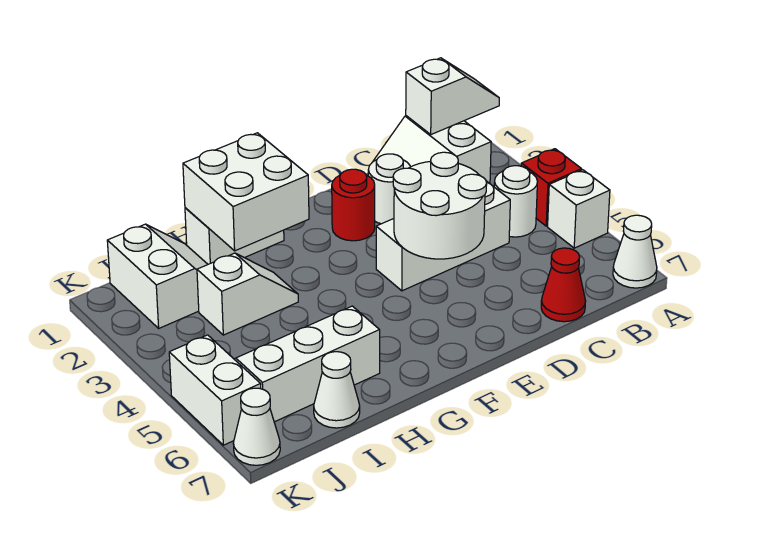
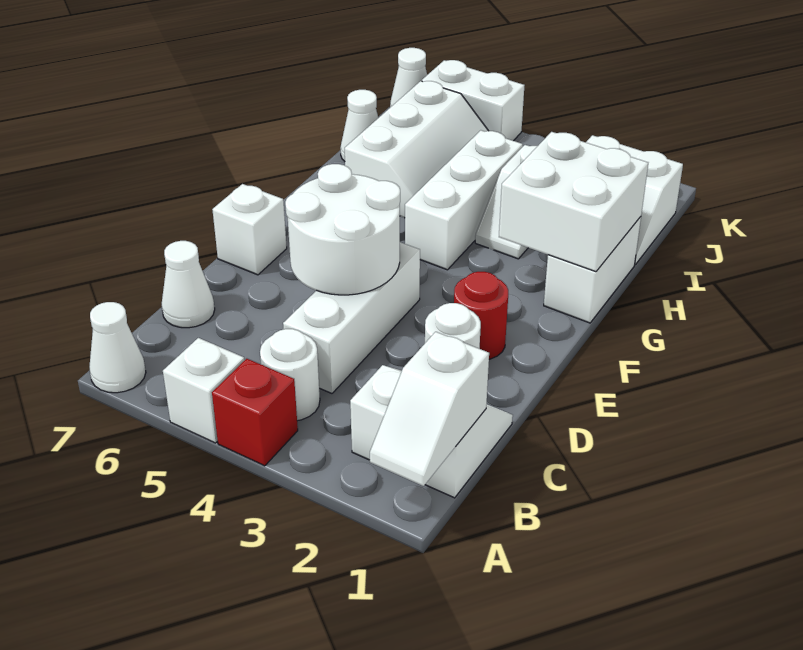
red 1x1 cone [541,248,586,322] -> white 1x1 cone [162,241,215,328]
none -> white 1x1 brick [212,184,287,275]
none -> white 1x3 brick [405,130,523,270]

